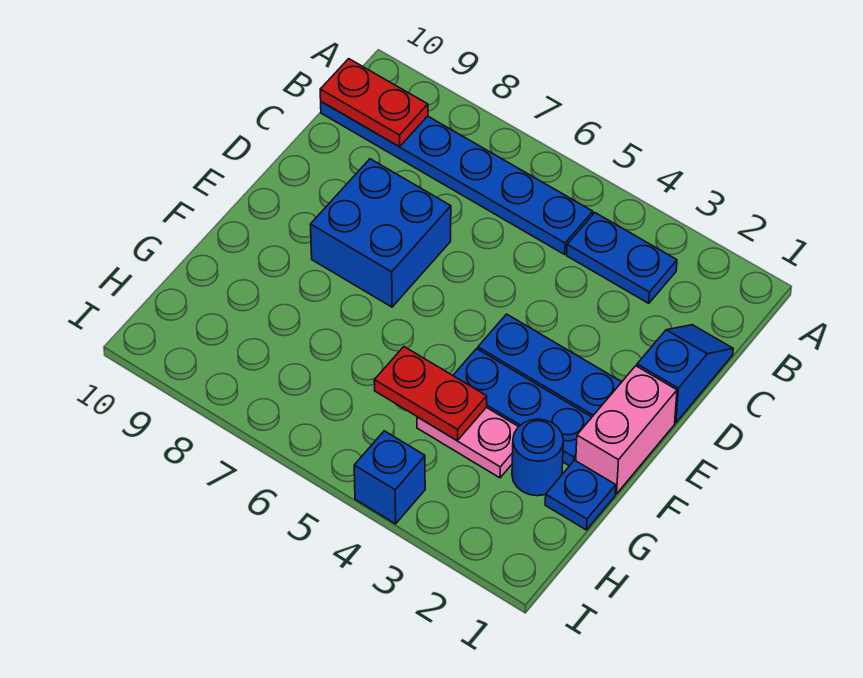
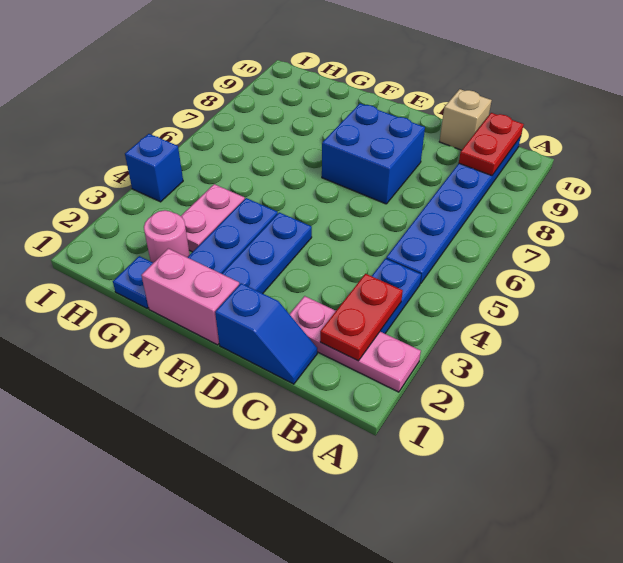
none -> pink 1x3 plate [290,296,421,392]
none -> tan 1x1 brick [439,89,492,150]
blue 1x1 round brick [512,419,563,496] -> pink 1x1 round brick [144,210,190,263]
red 1x2 plate [374,347,487,440] -> red 1x2 plate moved to [320,274,403,361]

